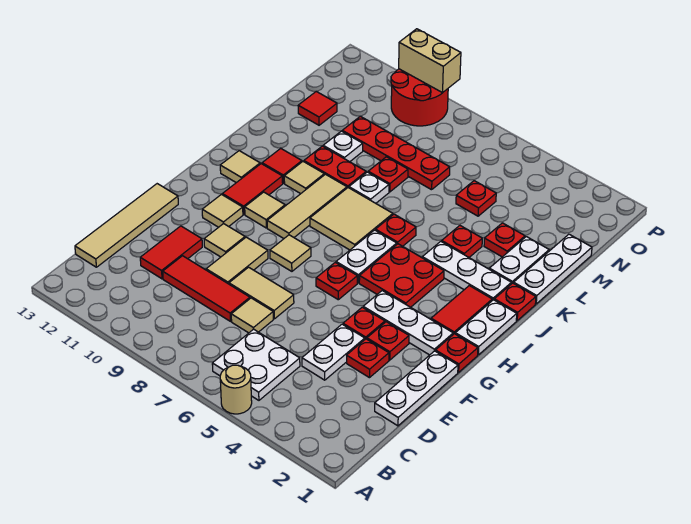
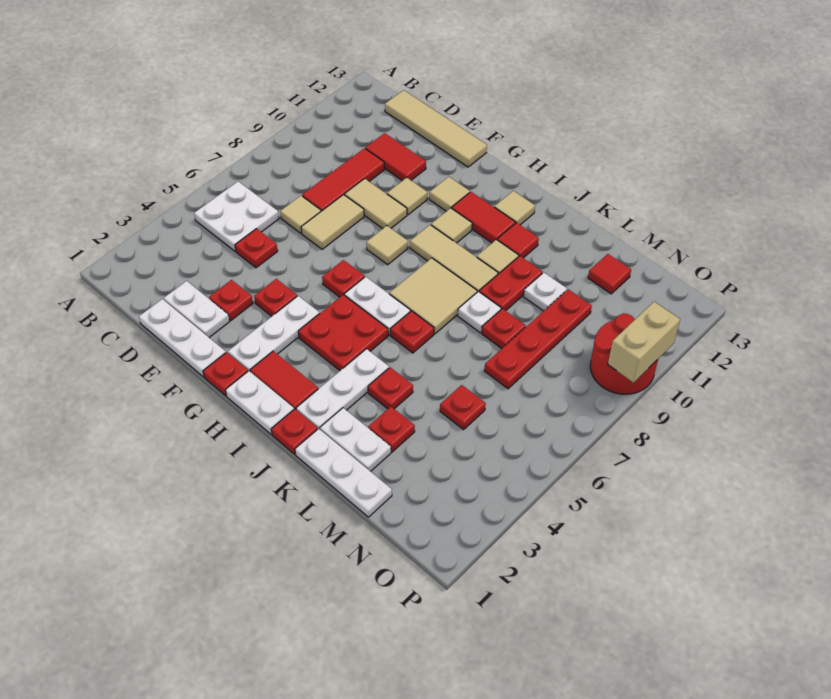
tan 1x1 round brick [220,365,252,414] -> none
white 1x2 plate [302,324,365,380] -> white 1x2 plate moved to [164,281,229,337]
red 1x1 plate [367,322,409,360] -> red 1x1 plate moved to [235,229,278,268]

